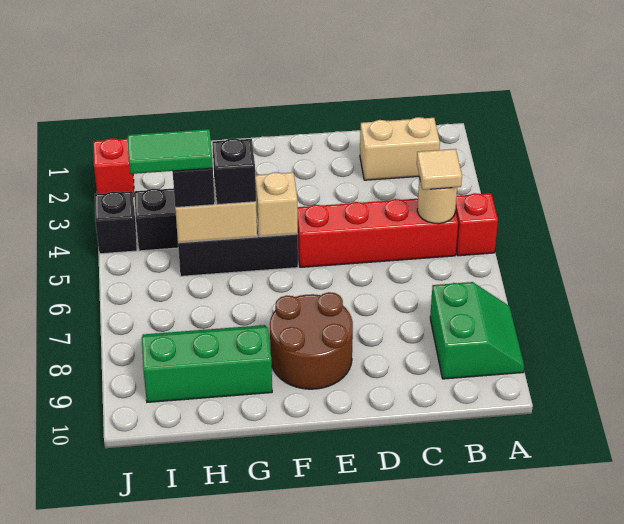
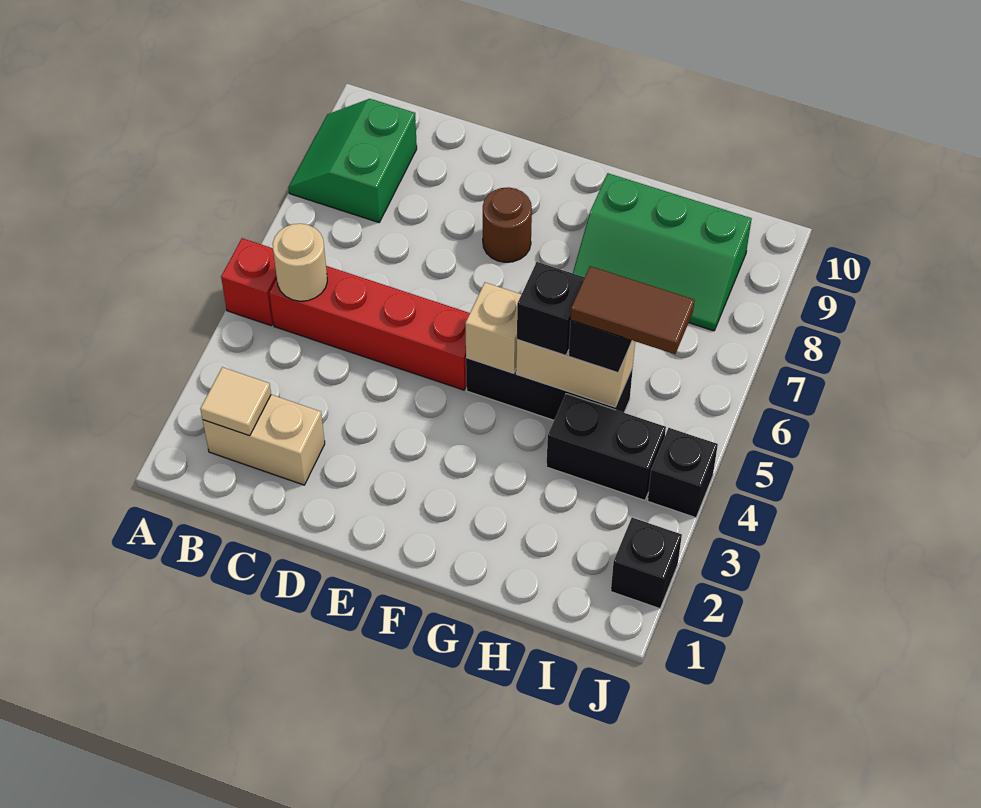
tan 1x1 tile [417,149,462,190] -> tan 1x1 tile moved to [200,367,271,436]
brown 2x2 round brick [270,292,353,389] -> brown 1x1 round brick [483,187,532,262]
green 1x2 tile [127,129,213,174] -> brown 1x2 tile [571,266,695,354]
red 1x1 brick [93,138,134,197] -> black 1x1 brick [611,518,682,609]

